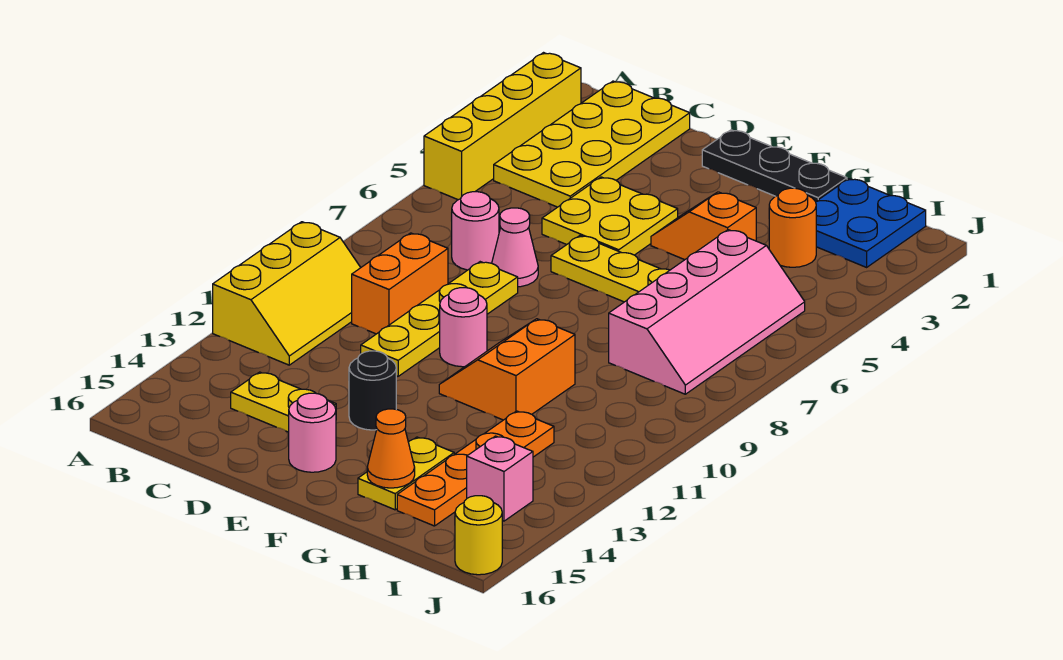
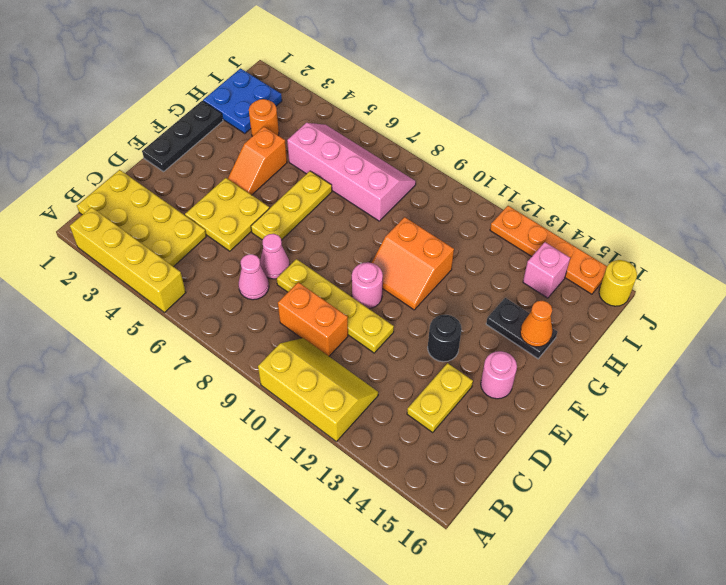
pink 1x1 round brick [452,192,499,270] -> pink 1x1 cone [239,254,269,300]
yellow 1x2 plate [358,437,454,510] -> black 1x2 plate [486,298,557,359]
orange 1x4 plate [397,411,554,526] -> orange 1x4 plate moved to [490,206,607,294]

